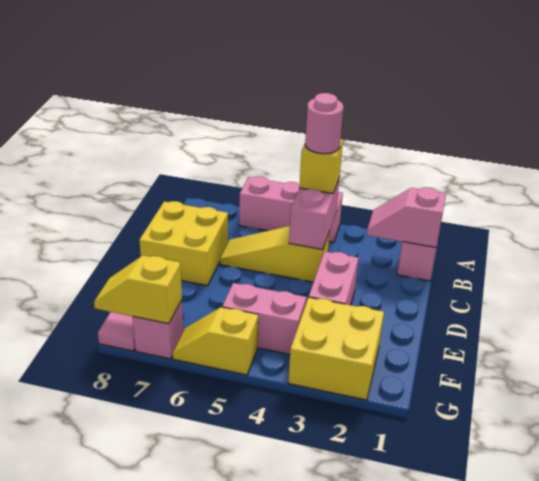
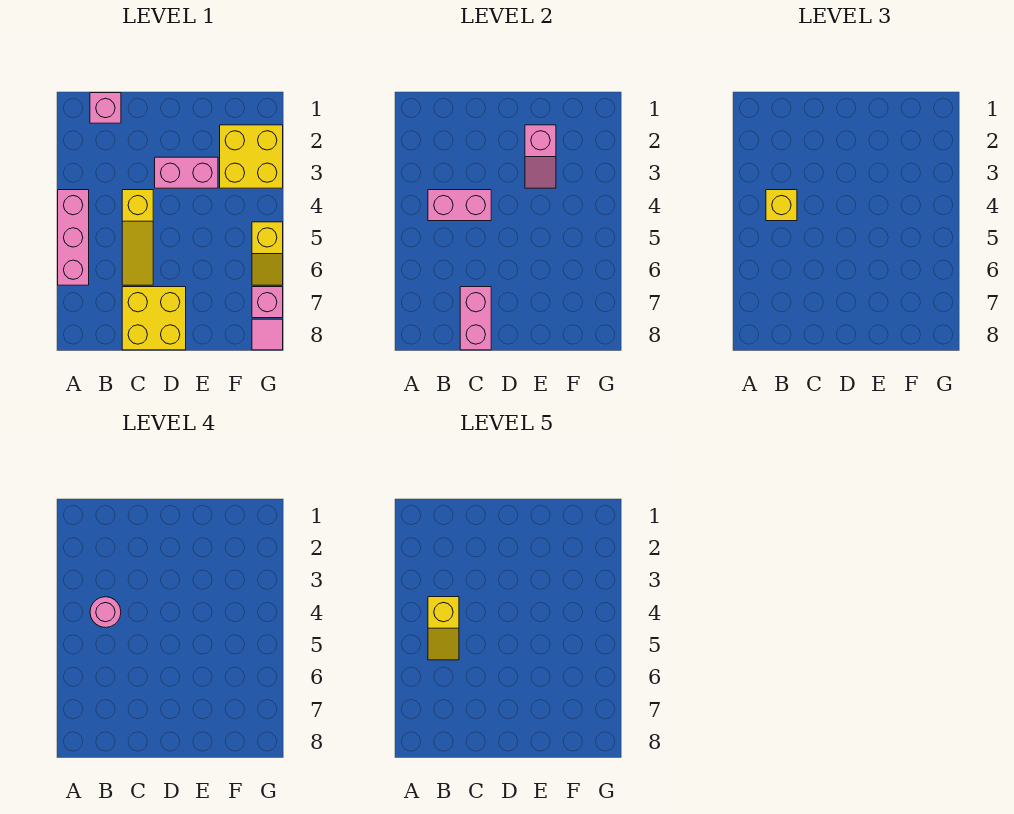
pink 1x2 slope [367,187,446,247] -> pink 1x2 slope moved to [525,125,556,188]
pink 1x2 brick [222,283,306,354] -> pink 1x2 brick moved to [460,287,491,350]
yellow 1x2 slope [94,255,182,324] -> yellow 1x2 slope moved to [428,597,459,660]

